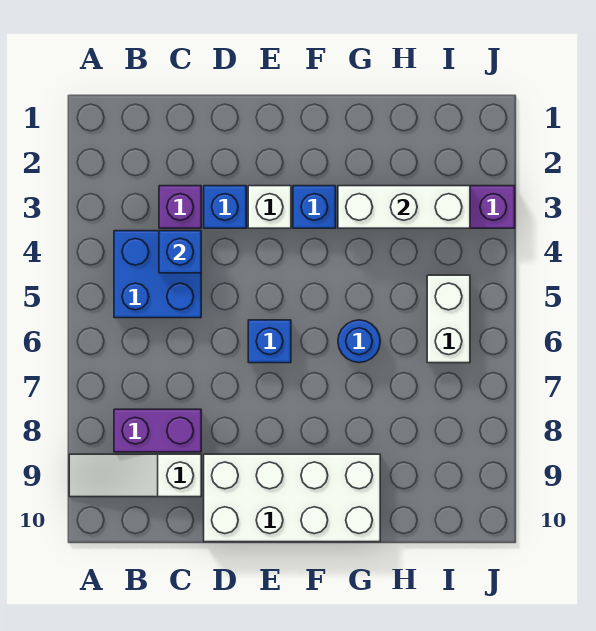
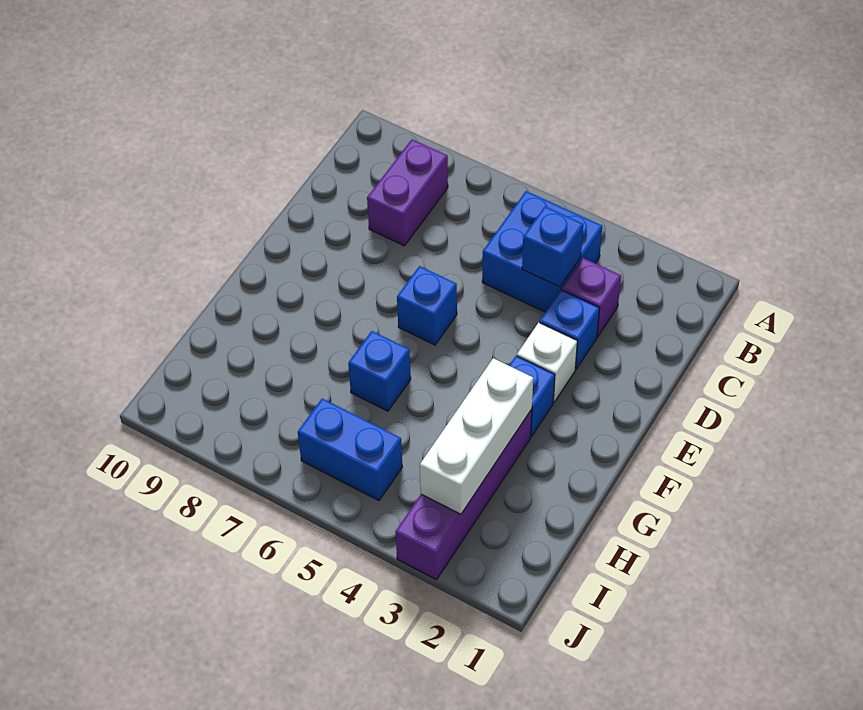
white 1x3 slope [69,454,201,497] -> none
white 2x4 brick [204,454,380,542] -> none
blue 1x1 round brick [338,320,380,363] -> blue 1x1 brick [348,331,411,411]
white 1x2 brick [427,275,470,363] -> blue 1x2 brick [298,399,402,501]

